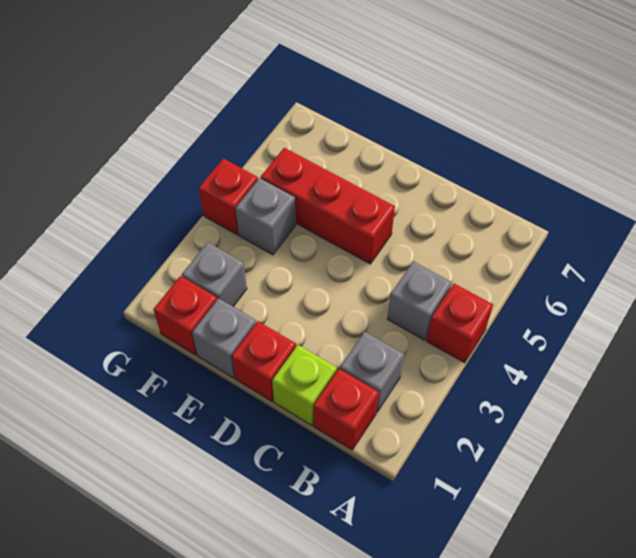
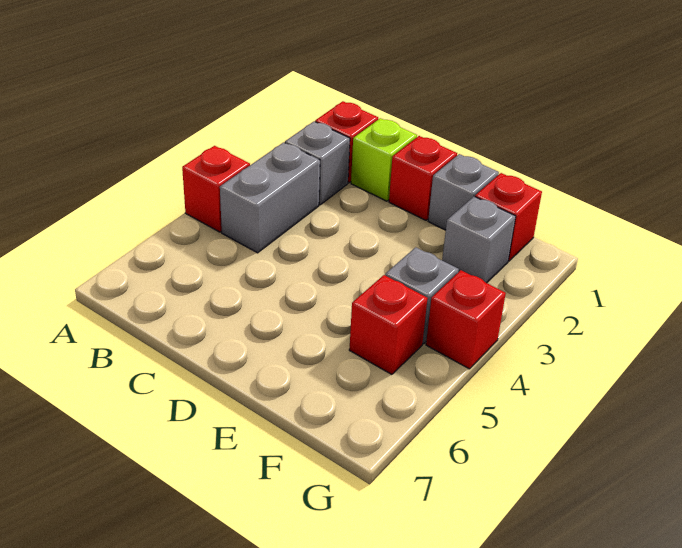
grey 1x1 brick [387,261,452,340] -> grey 1x2 brick [220,142,320,253]
red 1x3 brick [261,148,395,264] -> red 1x1 brick [349,275,428,374]

